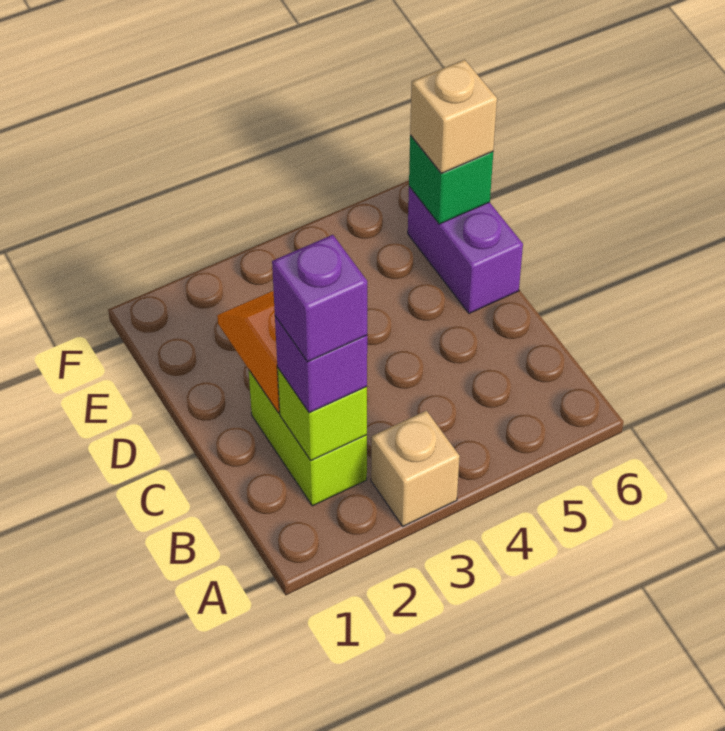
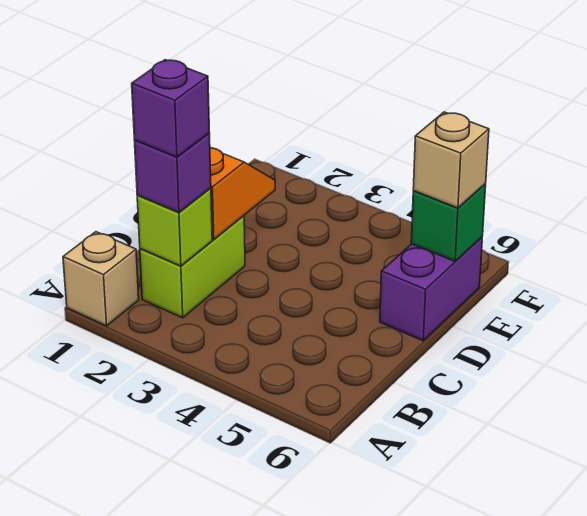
tan 1x1 brick [371,411,460,526] -> tan 1x1 brick moved to [63,232,139,326]

